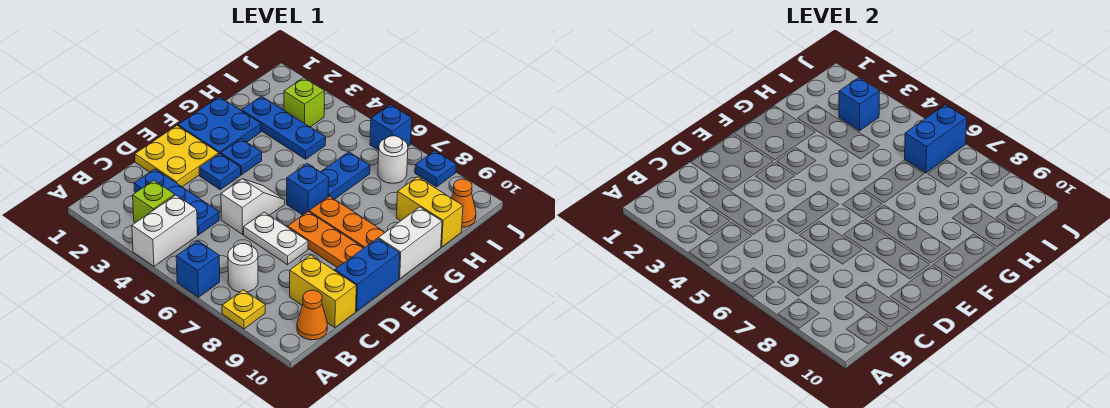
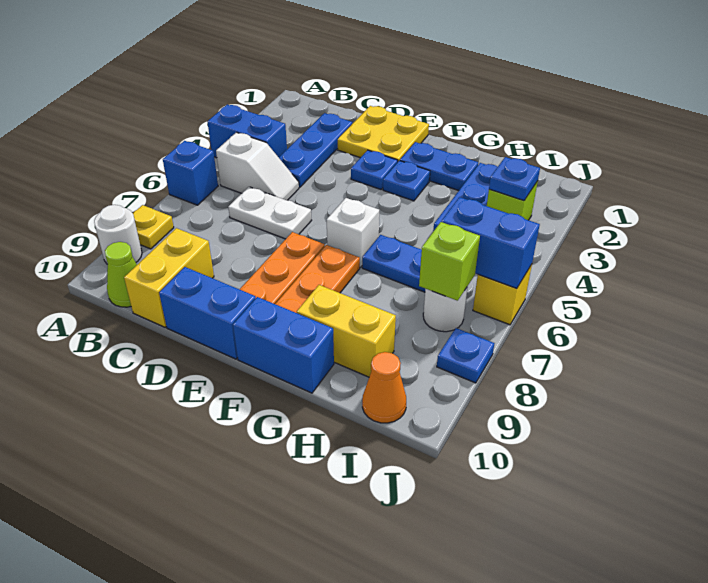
white 1x2 brick [132,195,197,266] -> blue 1x2 brick [207,105,287,158]
lime 1x1 brick [133,180,175,223] -> lime 1x1 brick moved to [419,222,480,301]
white 1x1 round brick [228,244,258,292] -> white 1x1 round brick moved to [94,205,142,264]
orange 1x1 cone [297,290,327,340] -> lime 1x1 cone [105,242,137,307]
white 1x2 slope [221,179,285,234] -> white 1x2 slope moved to [216,132,299,200]
white 1x2 plate [244,212,308,265] -> white 1x2 plate turned to [228,187,312,239]
blue 2x2 plate [178,97,261,154] -> blue 1x2 plate [400,142,478,191]
blue 1x1 brick [287,164,329,215] -> white 1x1 brick [327,198,379,268]
white 1x2 brick [378,207,442,279] -> blue 1x2 brick [233,297,334,393]
yellow 1x2 brick [397,177,463,247] -> yellow 1x2 brick turned to [297,285,396,377]
blue 1x1 brick [839,78,880,131] -> blue 1x1 plate [489,157,540,200]
blue 1x1 brick [370,105,412,150] -> yellow 1x1 brick [473,264,532,325]

